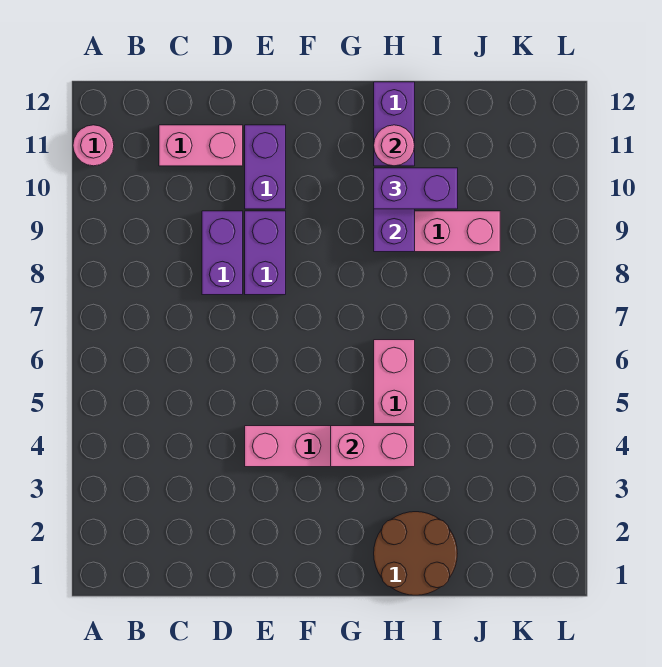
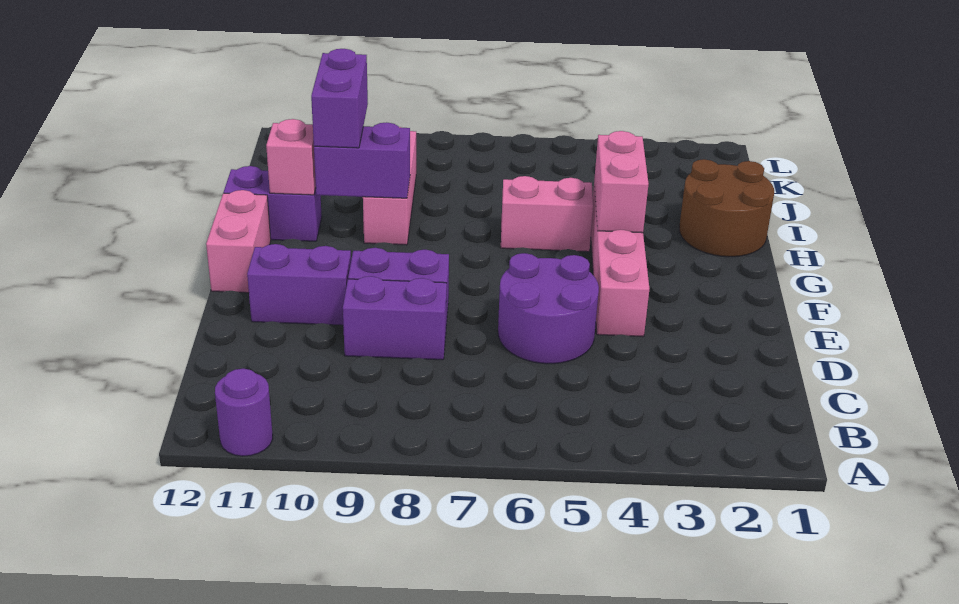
pink 1x1 round brick [73,125,114,166] -> purple 1x1 round brick [215,369,273,456]
pink 1x2 brick [159,125,243,166] -> pink 1x2 brick moved to [206,190,271,293]
none -> purple 2x2 round brick [498,253,599,364]
pink 1x1 round brick [374,125,415,166] -> pink 1x1 brick [266,119,316,195]

